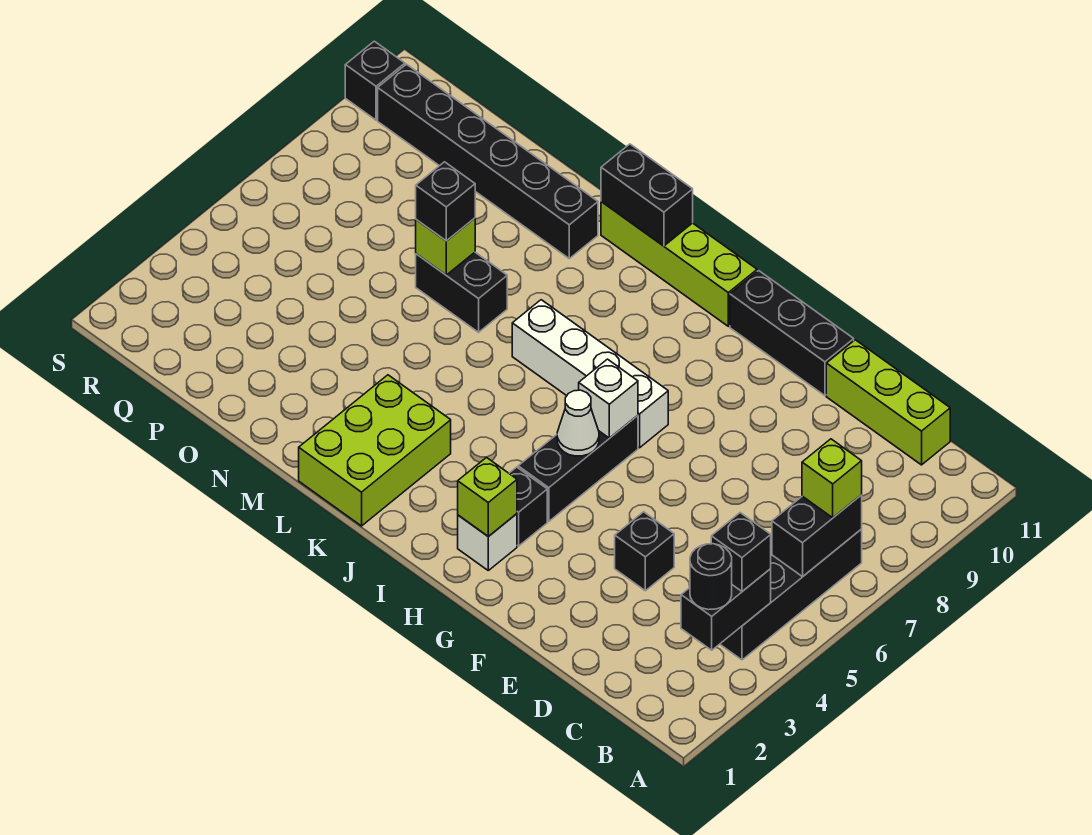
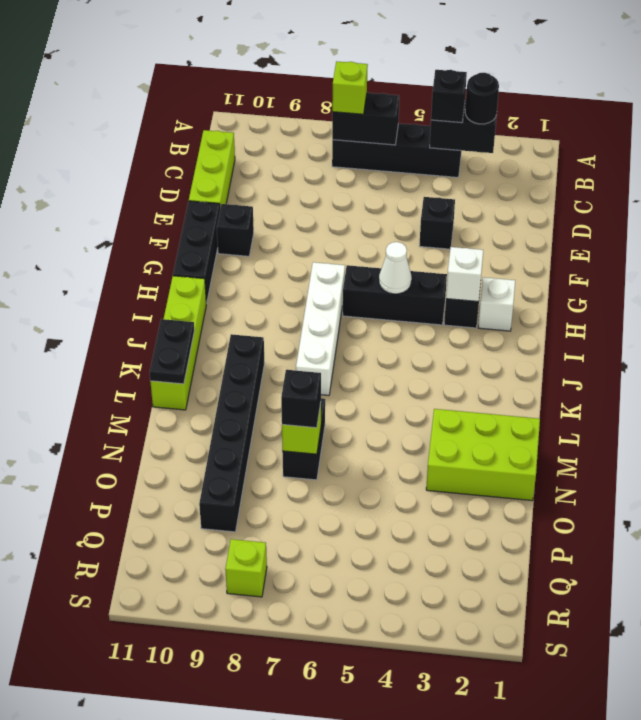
lime 1x1 brick [458,458,517,537] -> lime 1x1 brick moved to [225,539,267,597]
white 1x1 brick [579,359,638,438] -> white 1x1 brick moved to [446,247,483,302]
lime 2x3 brick [299,375,451,526] -> lime 2x3 brick moved to [426,409,540,501]
black 1x2 brick [601,144,693,246] -> black 1x2 plate [150,319,194,384]
black 1x6 brick [378,64,598,258] -> black 1x6 brick moved to [199,334,265,532]
black 1x1 brick [345,41,405,120] -> black 1x1 brick moved to [217,204,254,256]

